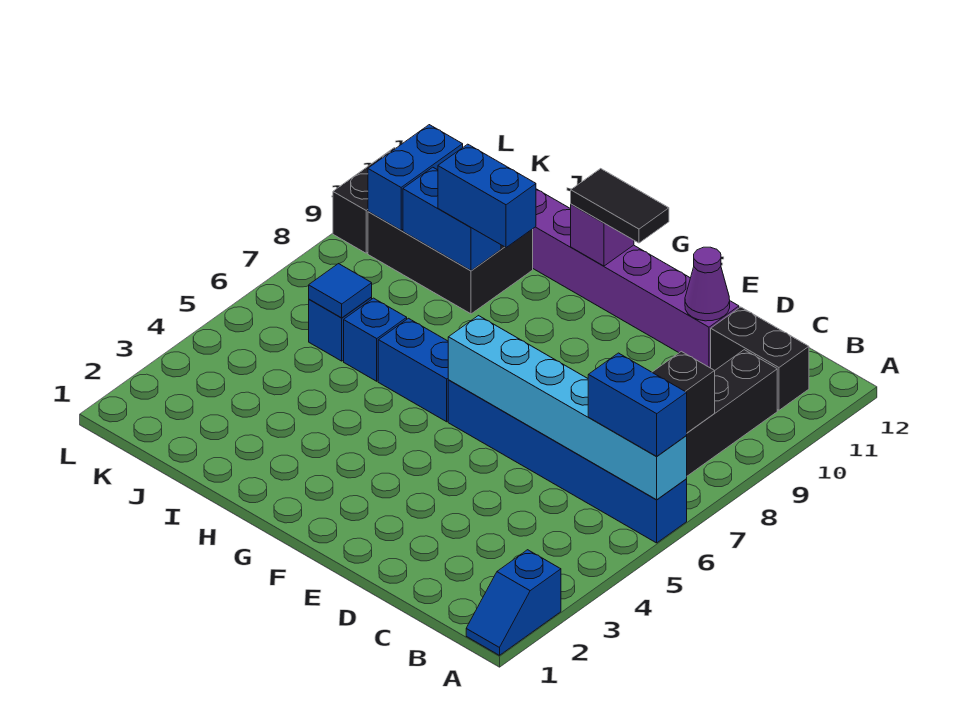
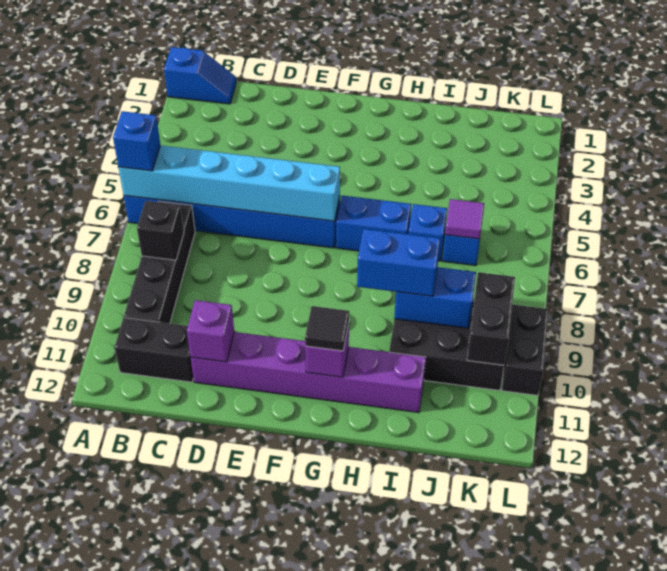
blue 1x2 slope [466,550,561,655] -> blue 1x2 slope turned to [164,47,236,104]
blue 1x2 brick [588,353,687,456] -> blue 1x1 brick [113,111,160,171]
purple 1x1 cone [685,247,730,321] -> purple 1x1 brick [187,300,234,362]
black 1x2 tile [571,169,669,243] -> black 1x1 tile [305,306,349,351]
blue 1x1 tile [309,264,372,318] -> purple 1x1 tile [445,199,484,239]
blue 1x2 brick [368,125,463,230] -> black 1x2 brick [467,272,515,365]

